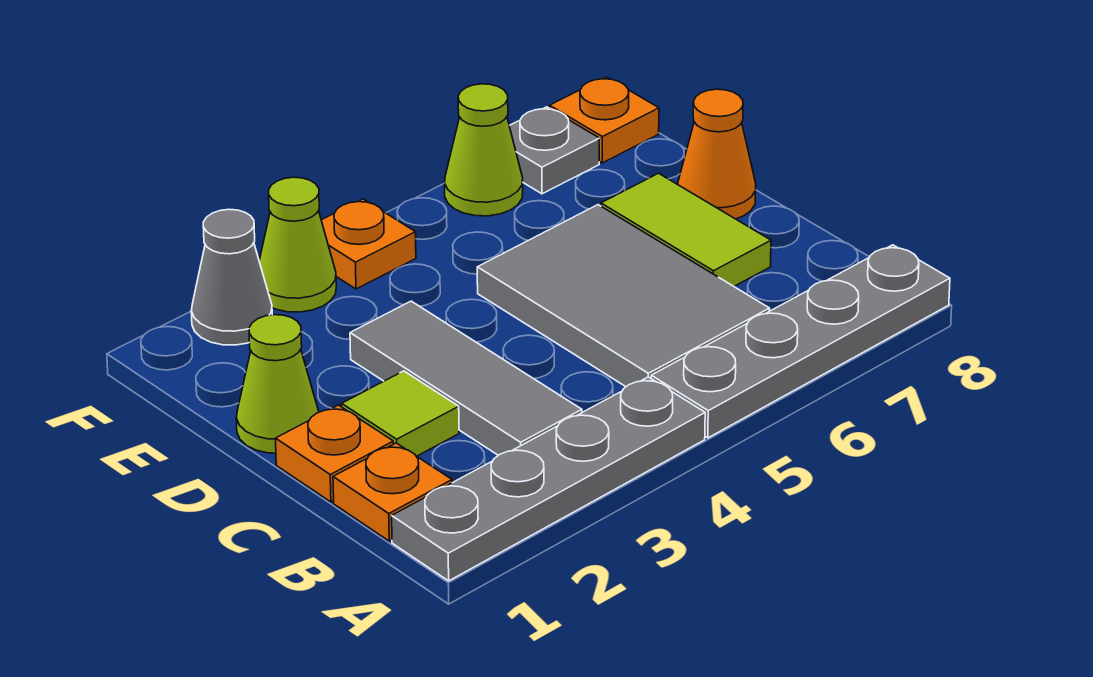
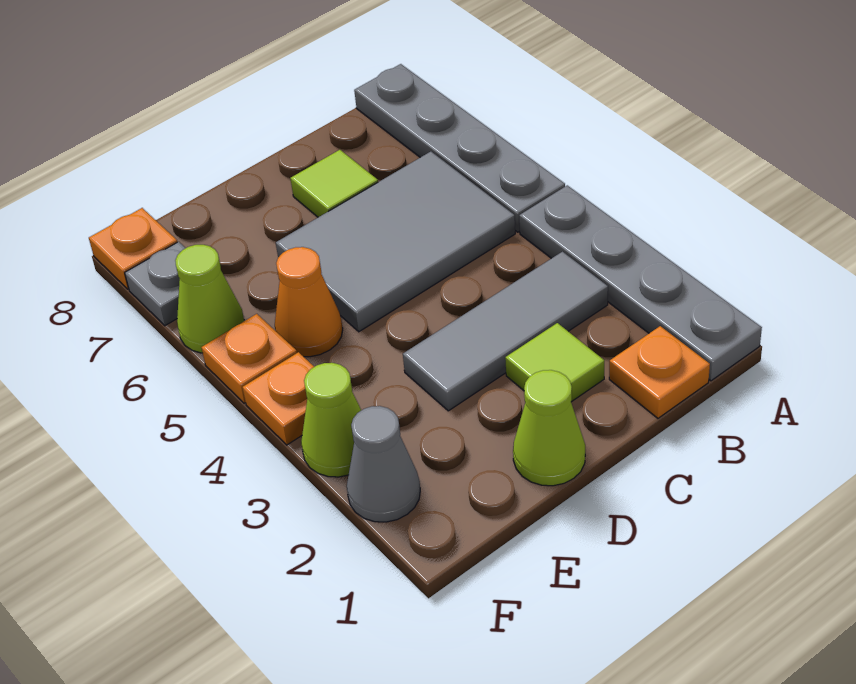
orange 1x1 plate [276,405,393,502] -> orange 1x1 plate moved to [201,314,297,403]
lime 1x2 tile [601,173,771,286] -> lime 1x1 tile [290,150,378,217]
orange 1x1 cone [678,89,756,219] -> orange 1x1 cone moved to [275,247,343,357]

